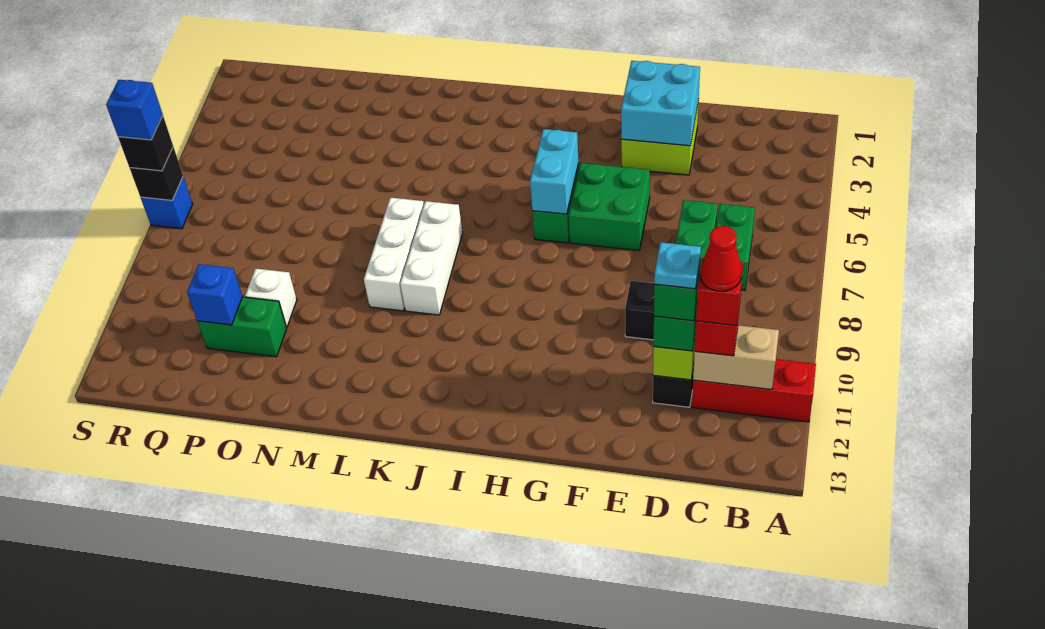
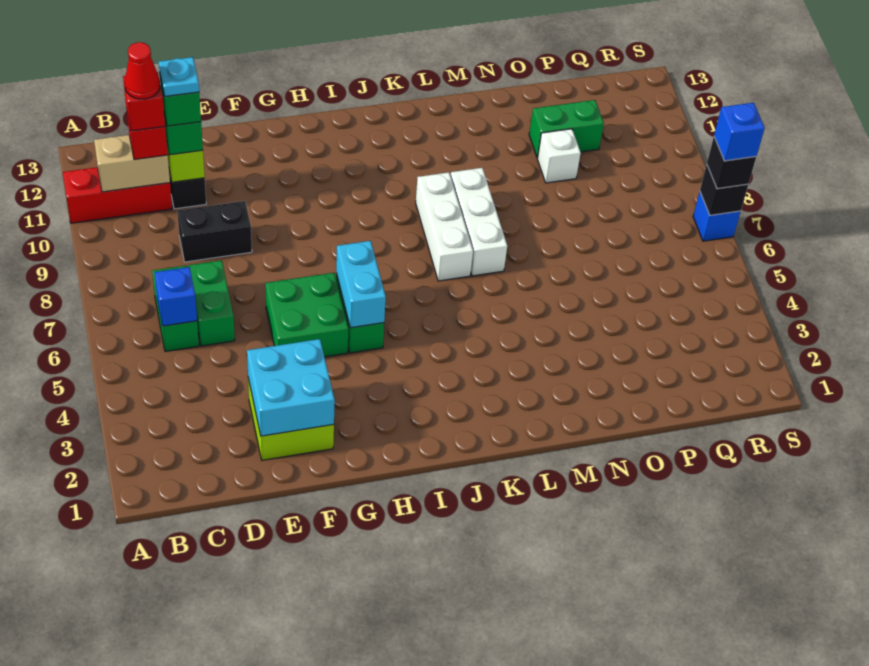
blue 1x1 brick [187,264,242,325] -> blue 1x1 brick moved to [155,267,197,326]

